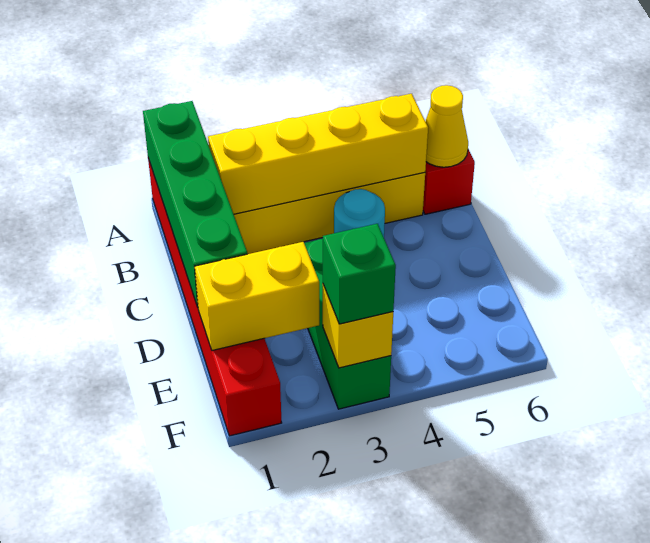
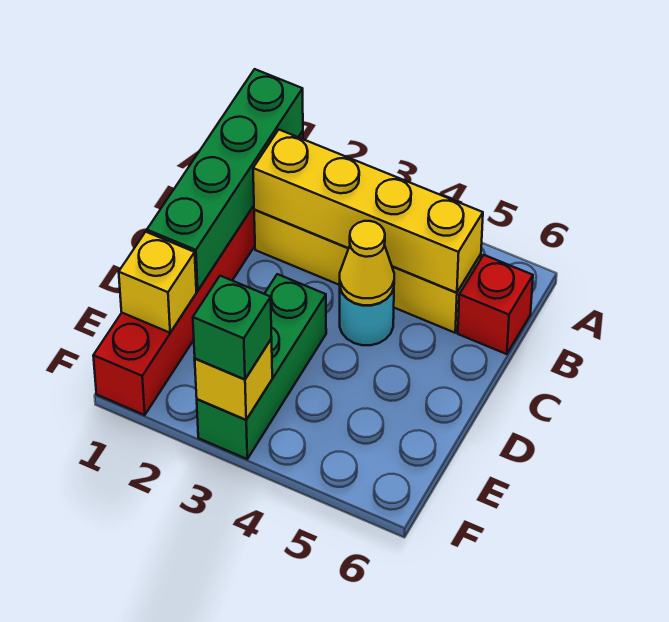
yellow 1x1 cone [425,85,468,167] -> yellow 1x1 cone moved to [340,221,394,305]
yellow 1x2 brick [195,242,319,350] -> yellow 1x1 brick [119,232,196,333]

